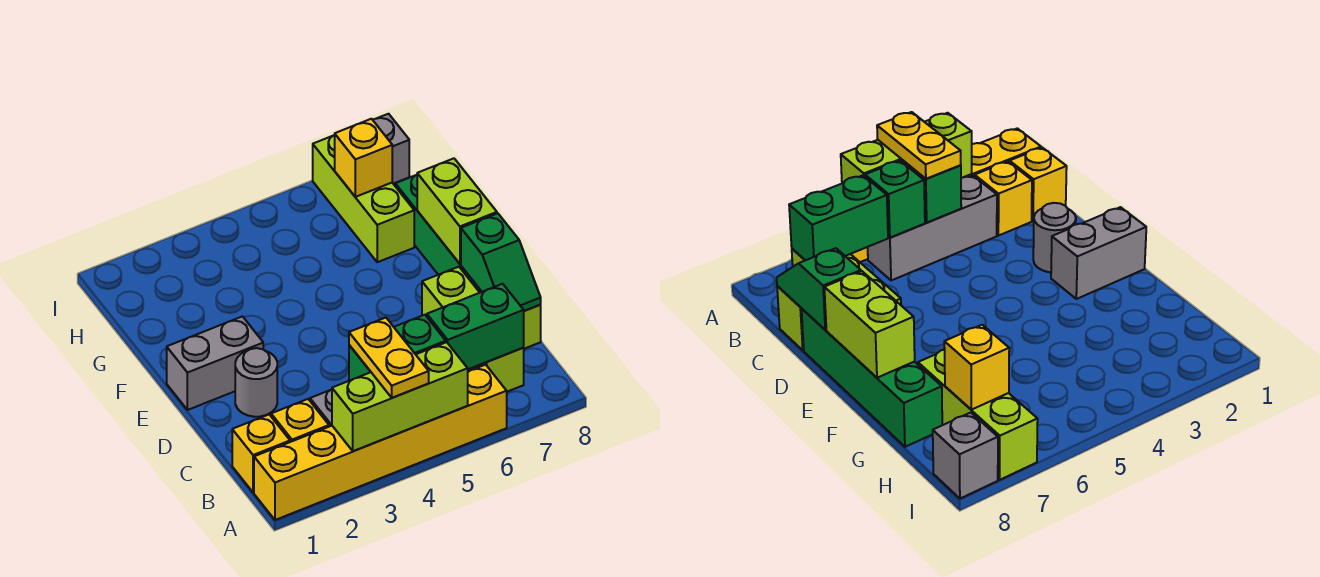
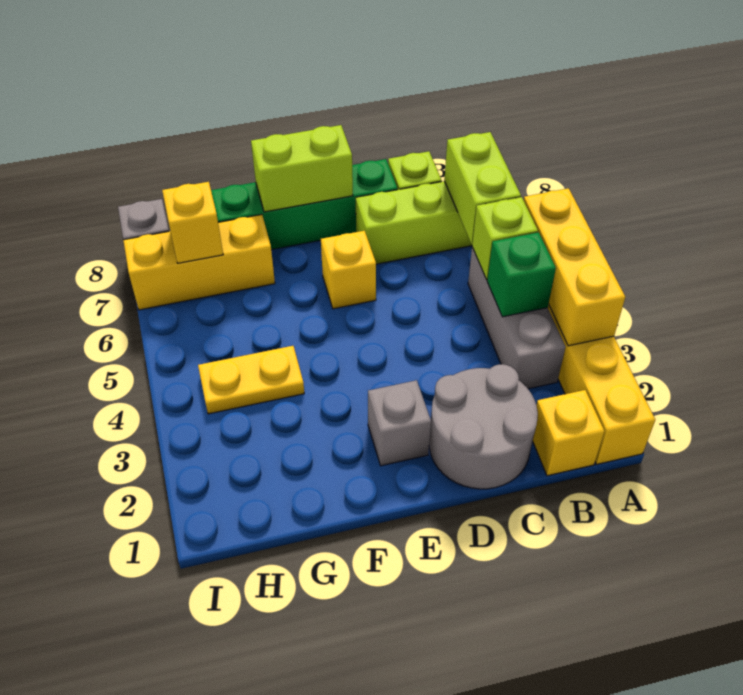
lime 1x3 brick [332,342,468,451] -> yellow 1x3 brick [524,188,625,346]
yellow 1x2 plate [349,318,429,398] -> yellow 1x2 plate moved to [198,346,304,414]
yellow 1x1 brick [271,399,329,442] -> yellow 1x1 brick moved to [321,231,376,309]
green 1x1 brick [394,315,446,354] -> lime 1x1 brick [472,197,538,279]
green 1x2 brick [427,284,524,369] -> lime 1x2 brick [444,132,521,244]
green 1x2 slope [461,213,541,311] -> none
grey 1x1 round brick [235,348,277,417] -> grey 2x2 round brick [429,364,538,489]
grey 1x2 brick [167,316,263,410] -> grey 1x1 brick [368,380,431,466]
lime 1x3 brick [313,135,414,262] -> yellow 1x3 brick [123,215,275,310]

